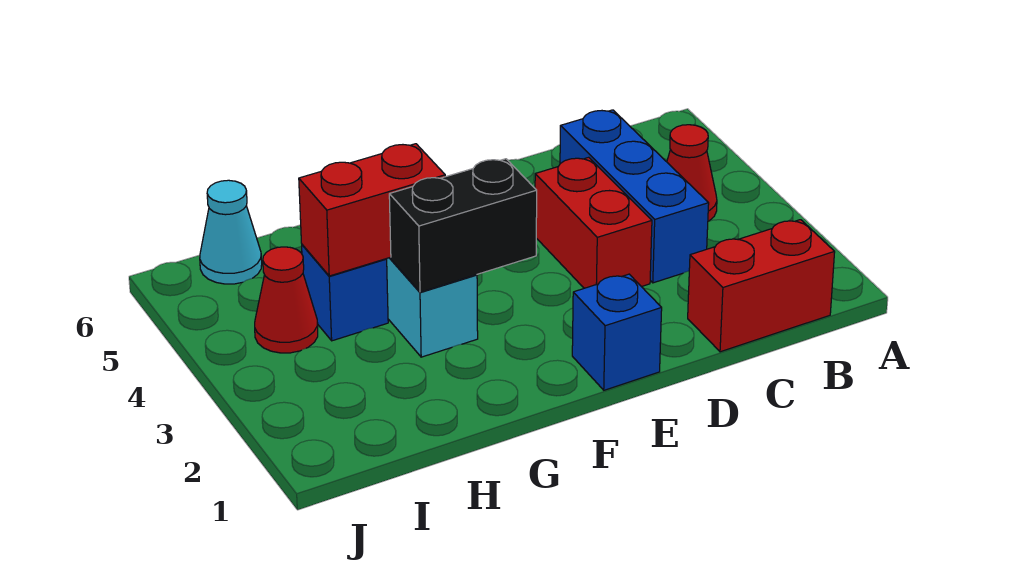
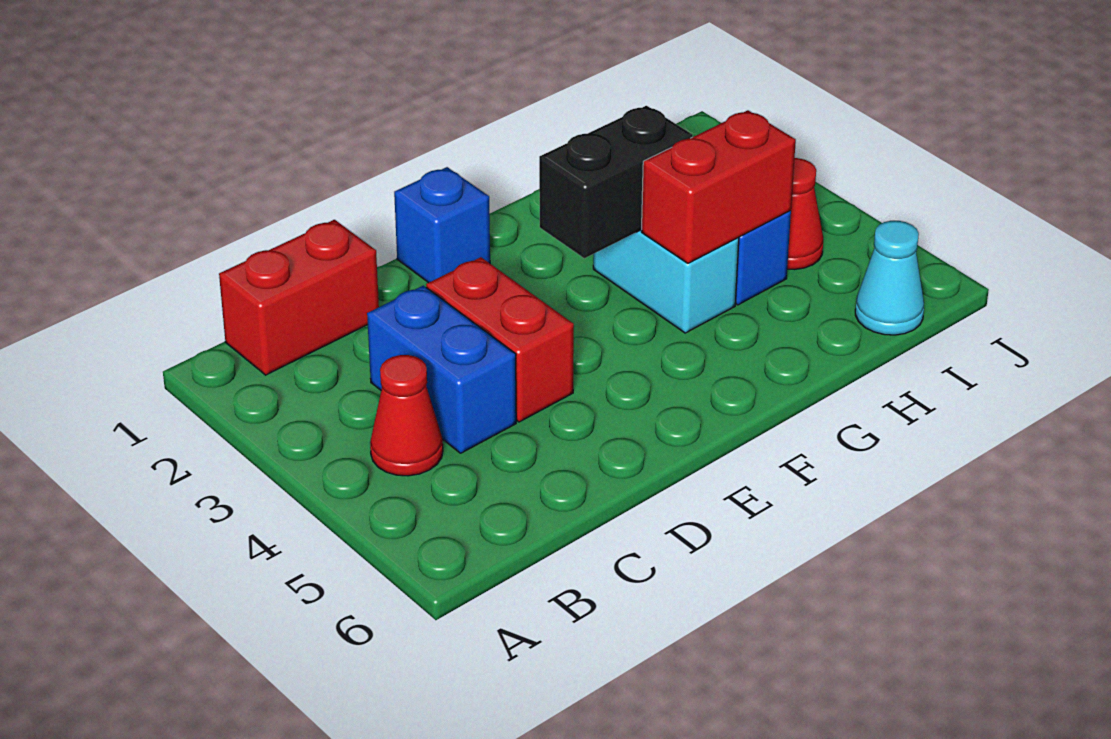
blue 1x3 brick [560,110,709,283] -> blue 1x2 brick [367,285,516,453]

